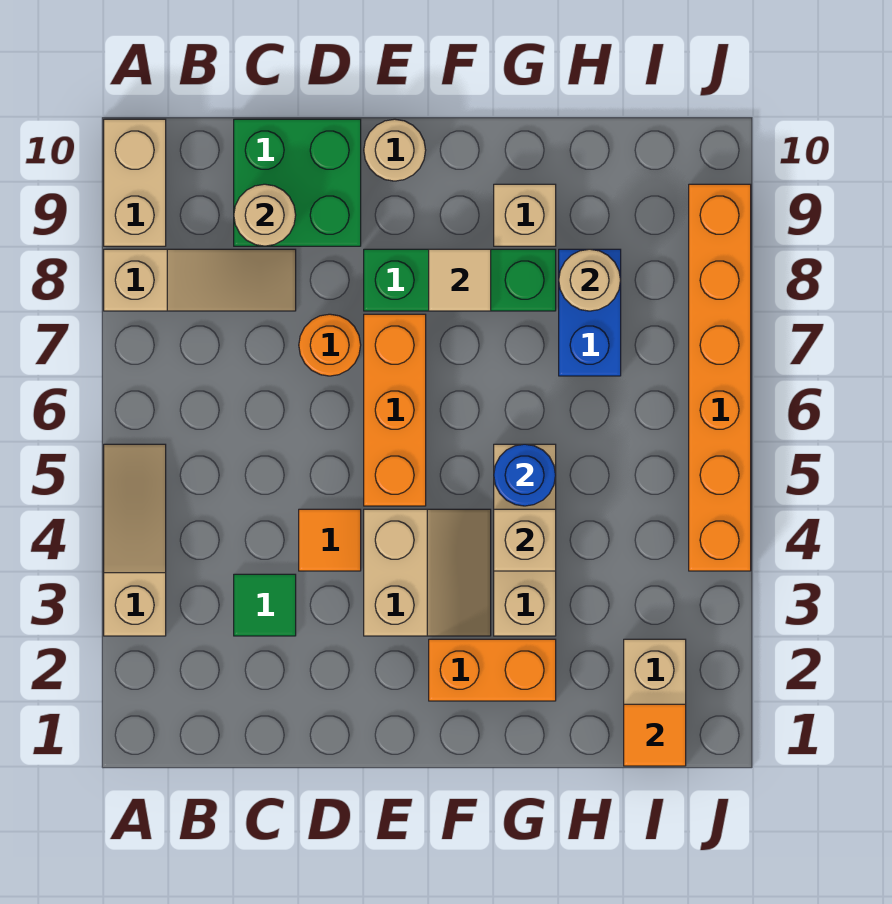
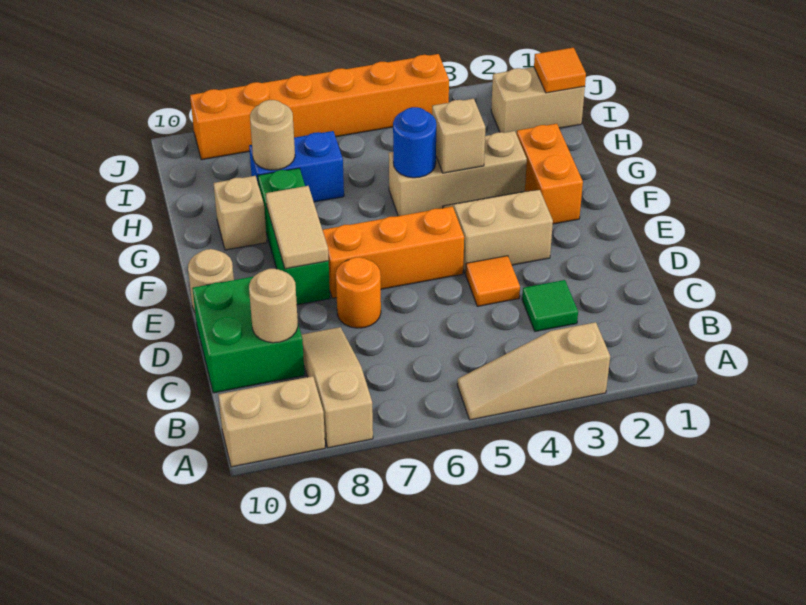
tan 1x1 tile [429,249,491,311] -> tan 1x2 tile [266,186,329,269]

